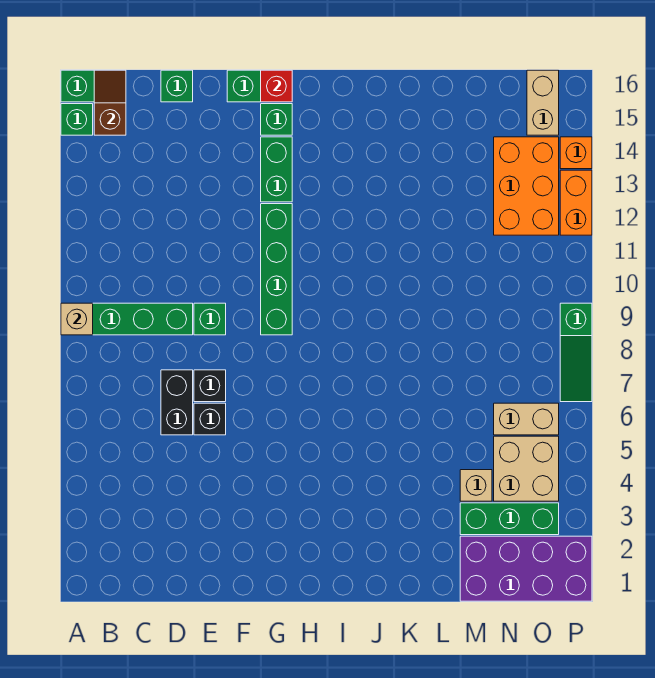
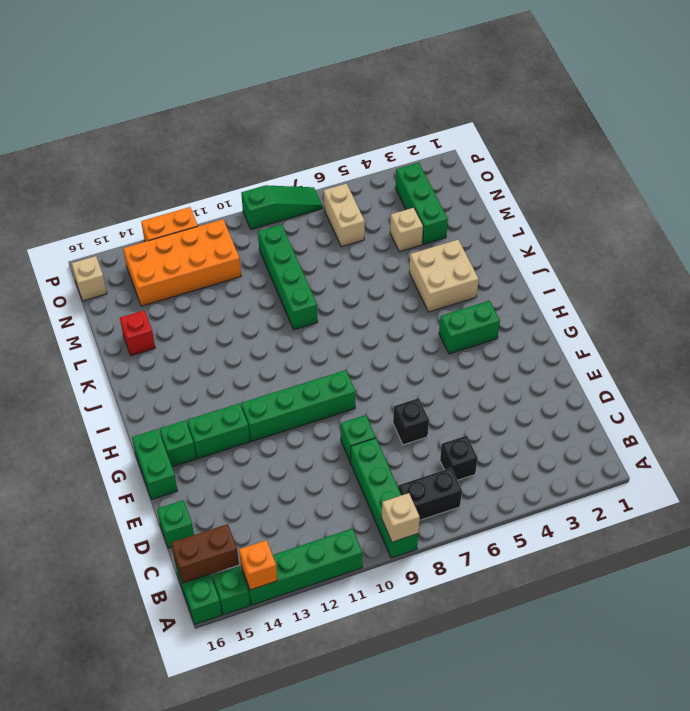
none -> green 1x4 brick [241,529,363,605]
brown 1x2 slope [94,70,126,135] -> brown 1x2 brick [171,524,239,583]
black 1x2 brick [161,370,193,435] -> black 1x2 brick moved to [398,468,462,520]
black 1x1 brick [194,403,226,435] -> black 1x1 brick moved to [440,436,478,480]
red 1x1 brick [261,70,292,102] -> red 1x1 brick moved to [120,310,155,356]
none -> green 1x2 brick [439,301,500,354]
none -> green 1x4 brick [258,224,318,330]
purple 2x4 brick [460,536,592,601] -> none
tan 2x2 brick [494,436,559,501] -> tan 2x2 brick moved to [409,240,479,312]
orange 2x3 brick [494,137,559,235] -> orange 2x4 brick [123,219,241,306]
tan 1x2 brick [527,70,559,135] -> tan 1x1 brick [72,256,107,301]
orange 1x1 brick [560,137,592,169] -> orange 1x1 brick moved to [239,540,277,590]

